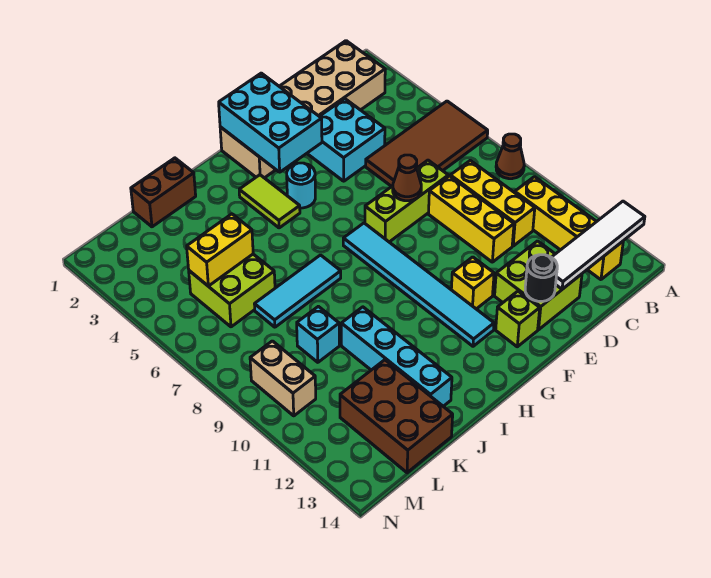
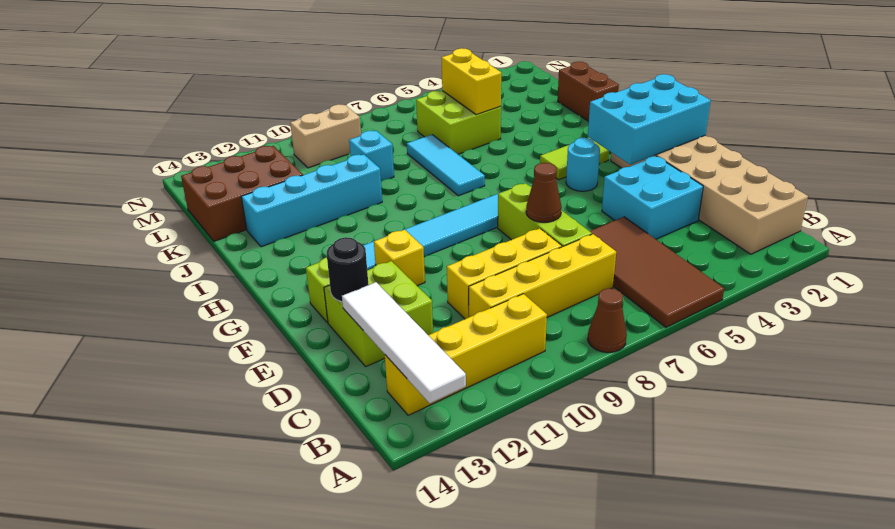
yellow 1x3 brick [450,161,535,246] -> yellow 1x4 brick [469,234,616,317]

